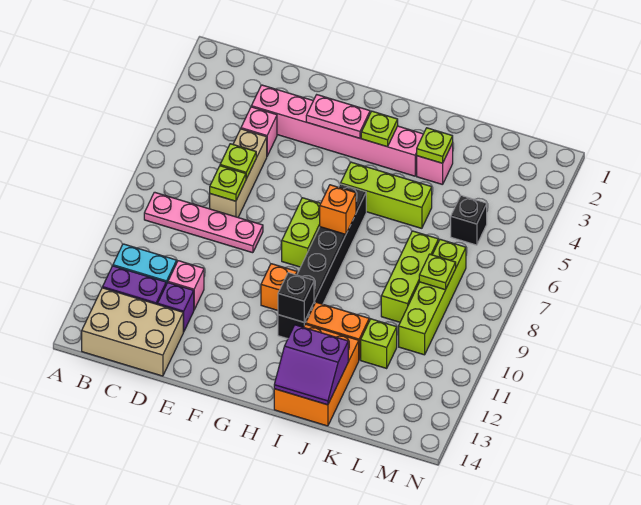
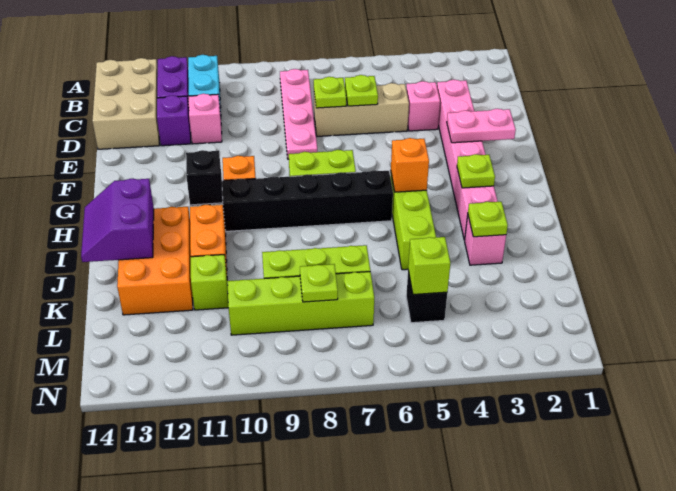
pink 1x2 plate [306,95,370,138] -> pink 1x2 plate turned to [447,109,516,143]
orange 1x1 brick [320,185,356,234] -> orange 1x1 brick moved to [391,138,429,192]
orange 2x3 brick [274,324,359,426] -> orange 2x3 brick turned to [117,207,193,315]
none -> lime 1x1 brick [408,237,450,295]

